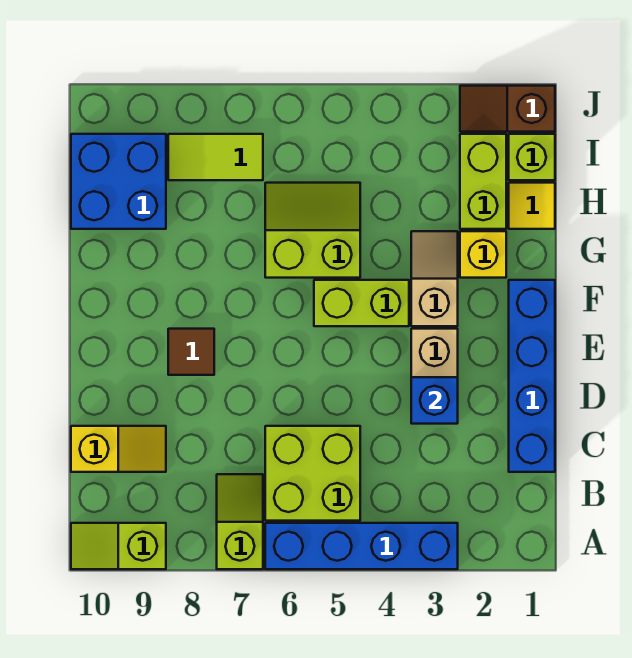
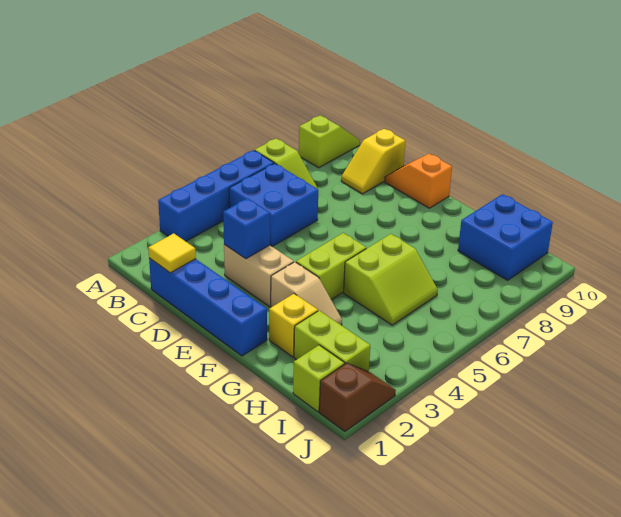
lime 2x2 brick [265,426,360,521] -> blue 2x2 brick [229,163,318,246]
none -> orange 1x2 slope [385,154,452,208]
brown 1x1 tile [168,329,214,375] -> none
yellow 1x1 tile [509,183,555,229] -> yellow 1x1 tile moved to [148,233,196,273]
lime 1x2 tile [168,134,263,180] -> none

